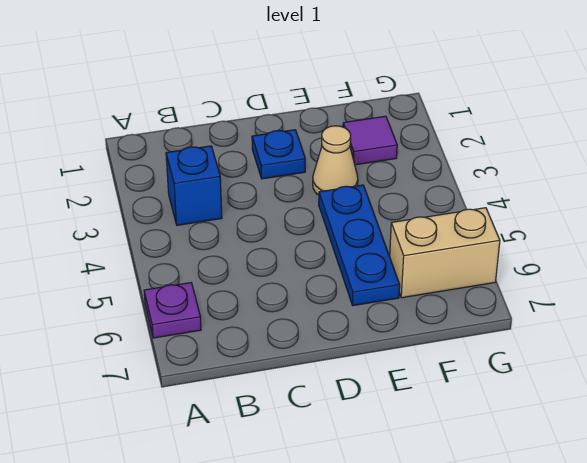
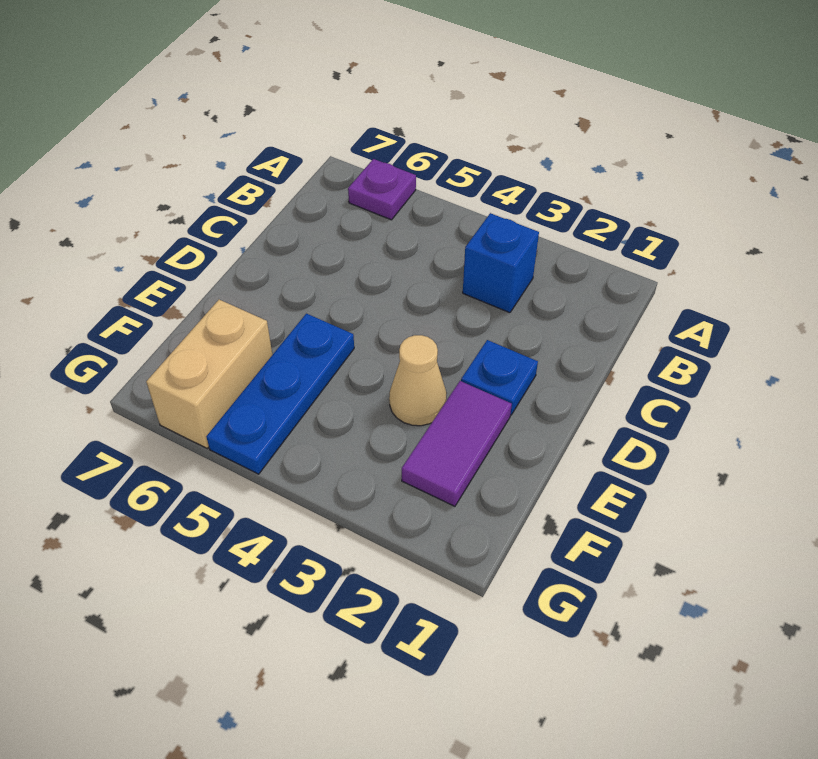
blue 1x3 plate [319,185,400,306] -> blue 1x3 plate turned to [206,314,354,474]
purple 1x1 tile [343,116,397,165] -> purple 1x2 tile [402,381,512,506]

